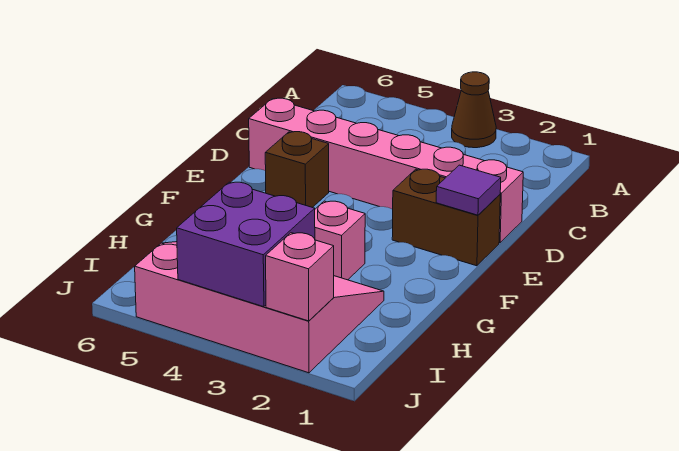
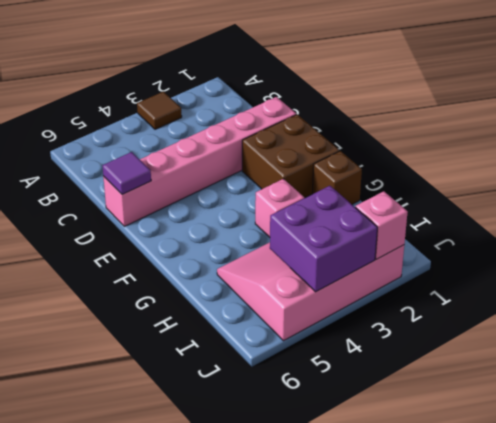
brown 1x1 cone [452,72,496,148] -> brown 1x1 tile [137,92,182,129]
brown 1x2 brick [392,169,500,266] -> brown 2x2 brick [242,114,339,198]
purple 1x1 tile [436,165,501,215] -> purple 1x1 tile moved to [102,152,151,194]
brown 1x1 brick [265,132,329,207] -> brown 1x1 brick moved to [312,151,362,204]

